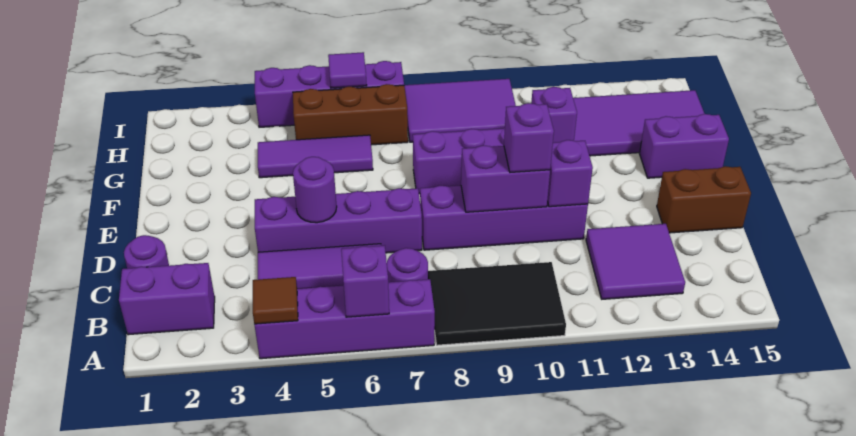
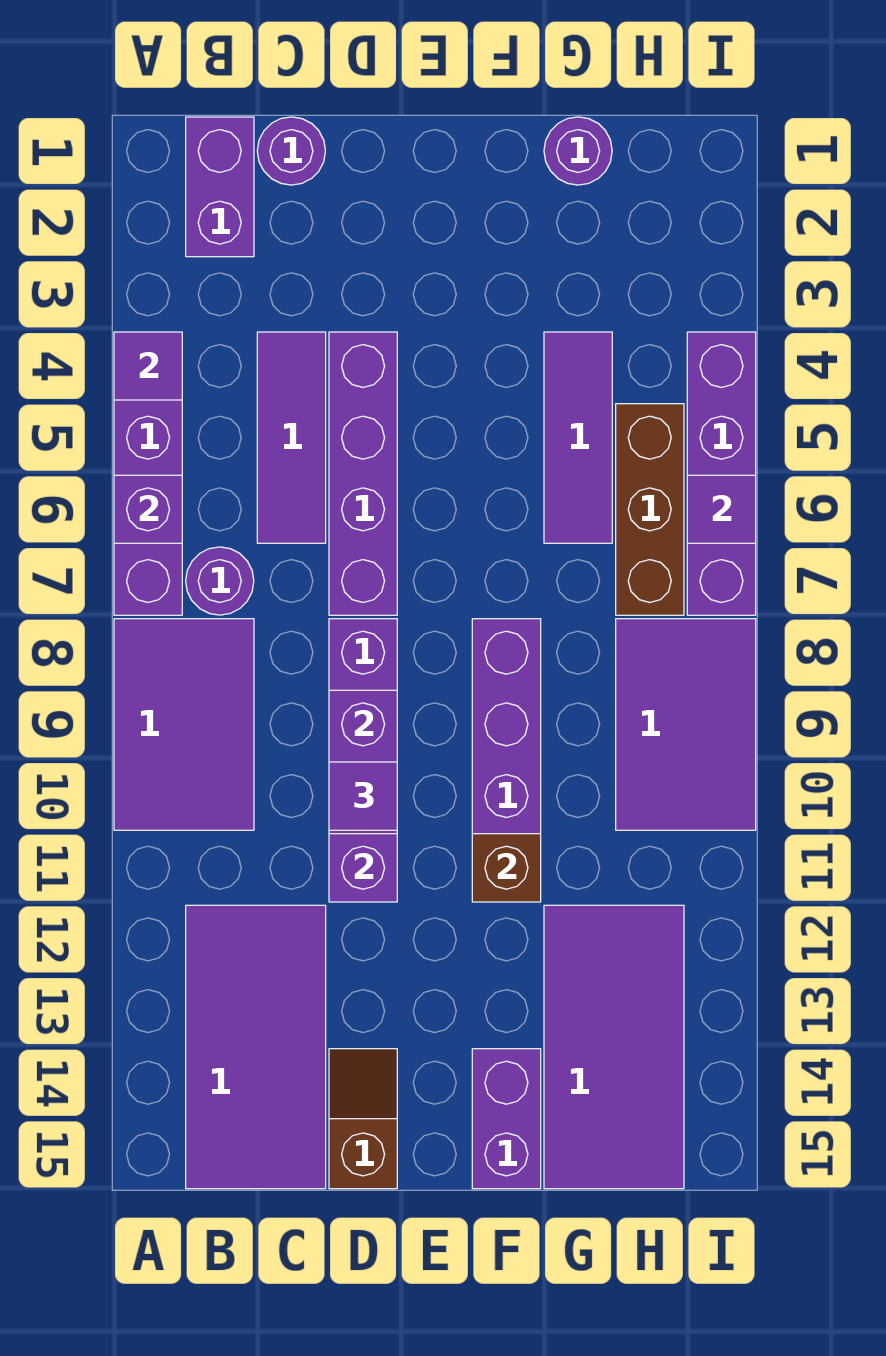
brown 1x1 tile [253,277,298,324] -> purple 1x1 tile [114,332,182,400]
black 2x3 tile [428,262,566,345] -> purple 2x3 tile [114,619,254,830]
purple 2x2 tile [586,224,685,299] -> purple 2x4 tile [186,905,326,1189]
purple 1x1 round brick [293,157,337,223] -> purple 1x1 round brick moved to [544,117,612,185]
purple 1x1 brick [504,103,554,172] -> purple 1x1 tile [329,762,397,830]
brown 1x2 brick [657,166,751,233] -> brown 1x2 slope [329,1049,397,1189]
purple 1x1 brick [531,87,577,143] -> brown 1x1 brick [472,834,541,902]

